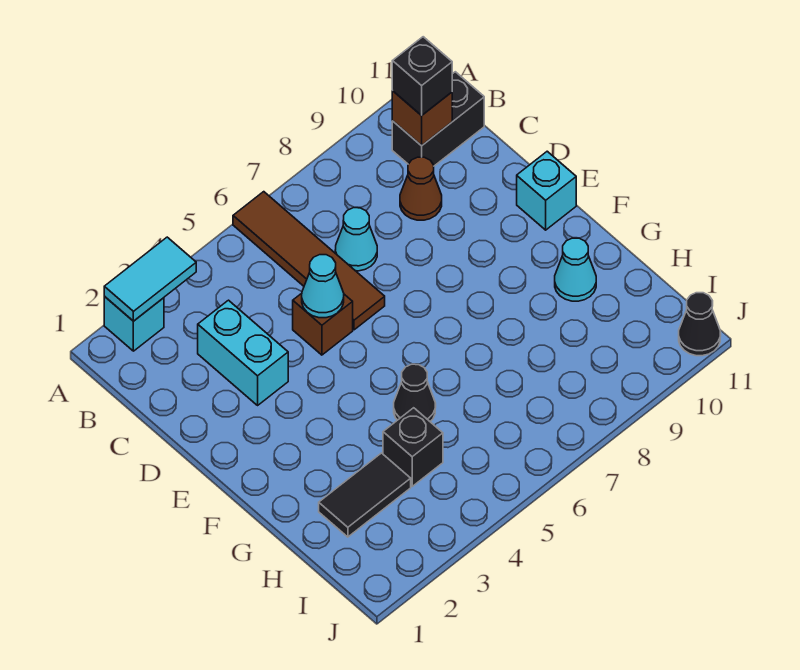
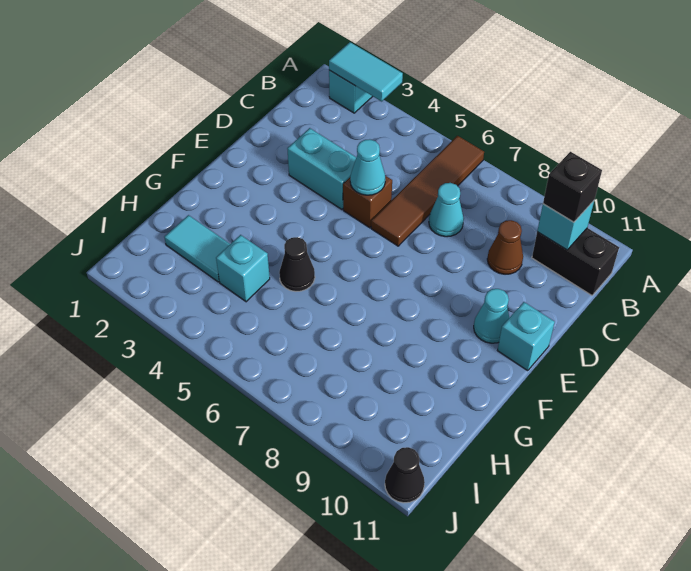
brown 1x1 brick [392,91,452,146] -> cyan 1x1 brick [537,201,594,250]
cyan 1x2 brick [198,300,288,405] -> cyan 1x2 brick turned to [287,128,356,209]
cyan 1x1 cone [555,238,596,301] -> cyan 1x1 cone moved to [474,289,509,343]
black 1x2 tile [319,453,411,537] -> cyan 1x2 tile [164,215,230,282]
black 1x1 brick [383,408,443,486] -> cyan 1x1 brick [216,235,270,302]

